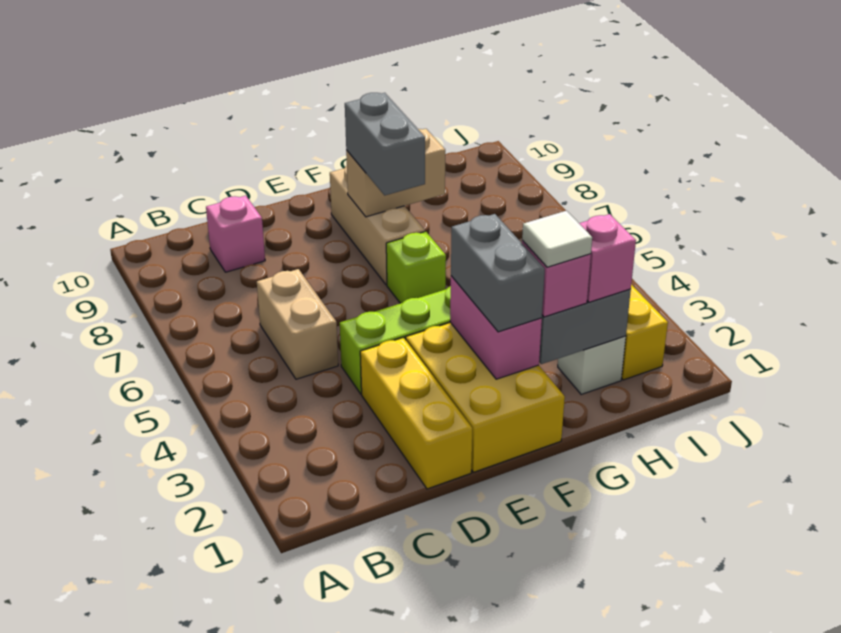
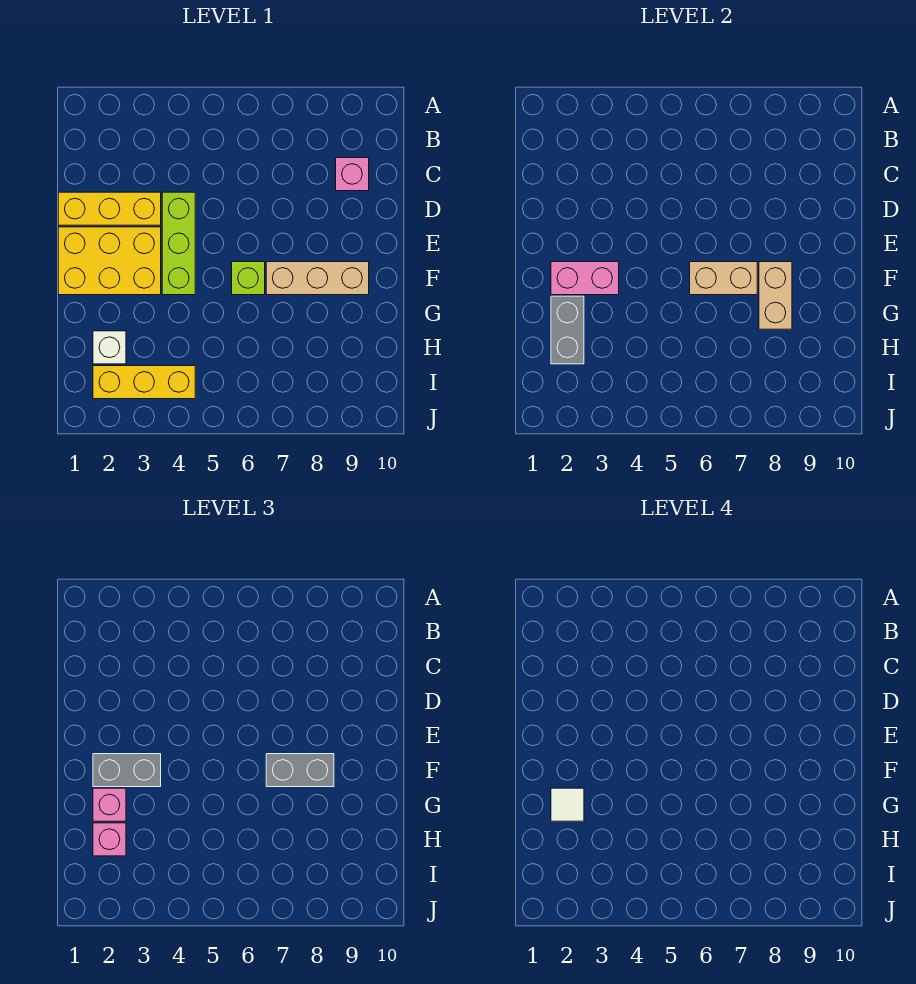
tan 1x2 brick [257,269,338,379] -> tan 1x2 brick moved to [690,262,757,295]

